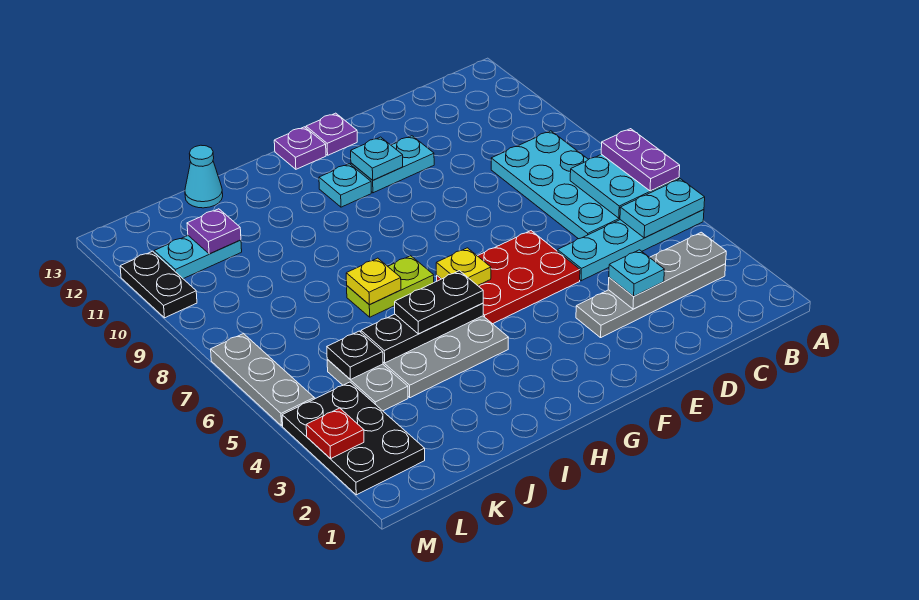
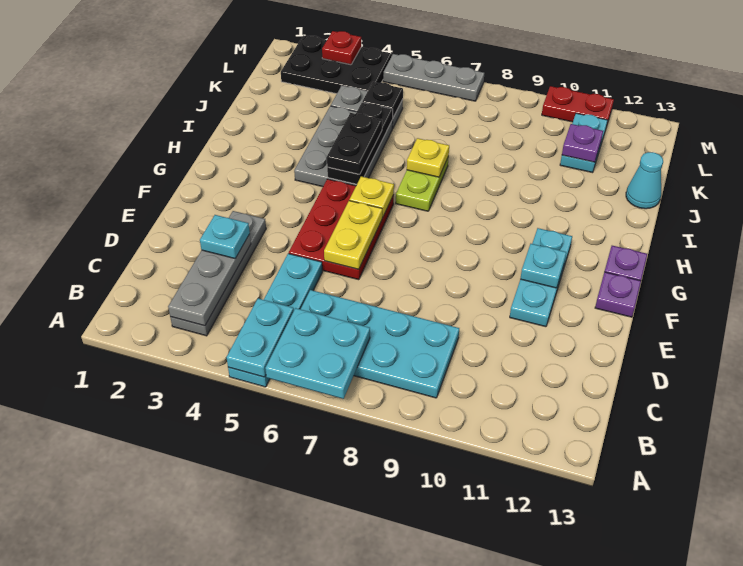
purple 1x2 plate [601,129,680,191] -> none
none -> yellow 1x2 plate [324,201,382,269]
black 1x2 plate [120,251,197,318] -> red 1x2 plate [542,86,614,124]

